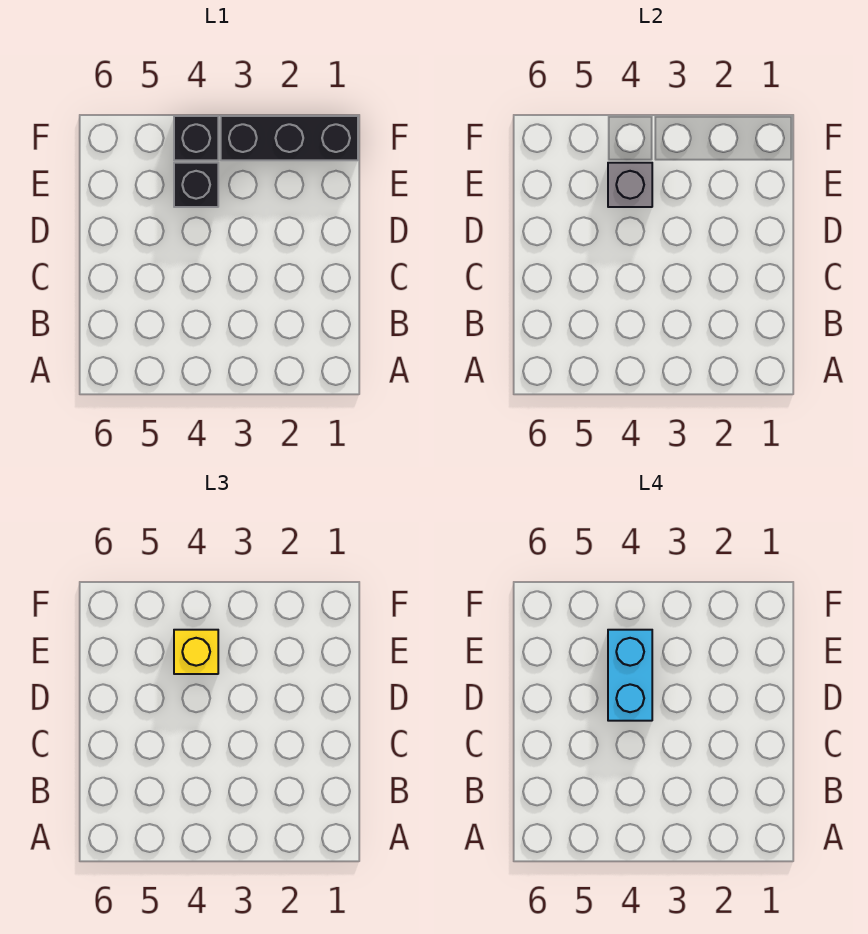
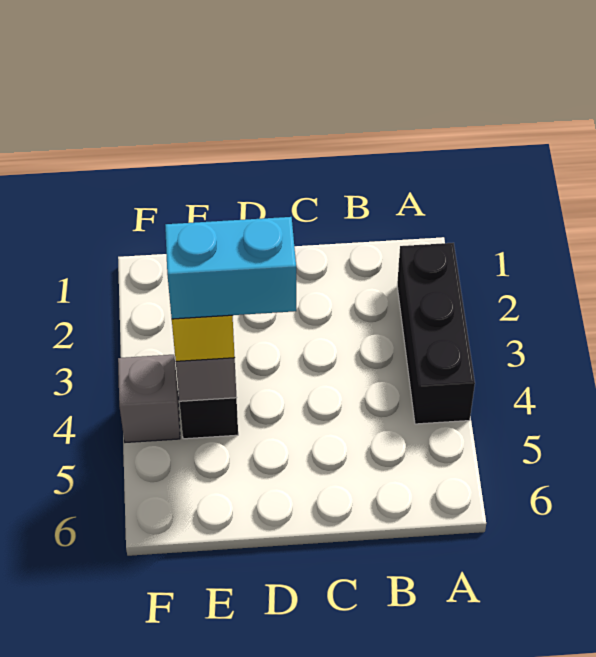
black 1x3 brick [221,116,358,160] -> black 1x3 brick moved to [397,243,475,424]
black 1x1 brick [174,116,218,160] -> grey 1x1 brick [118,355,180,442]

